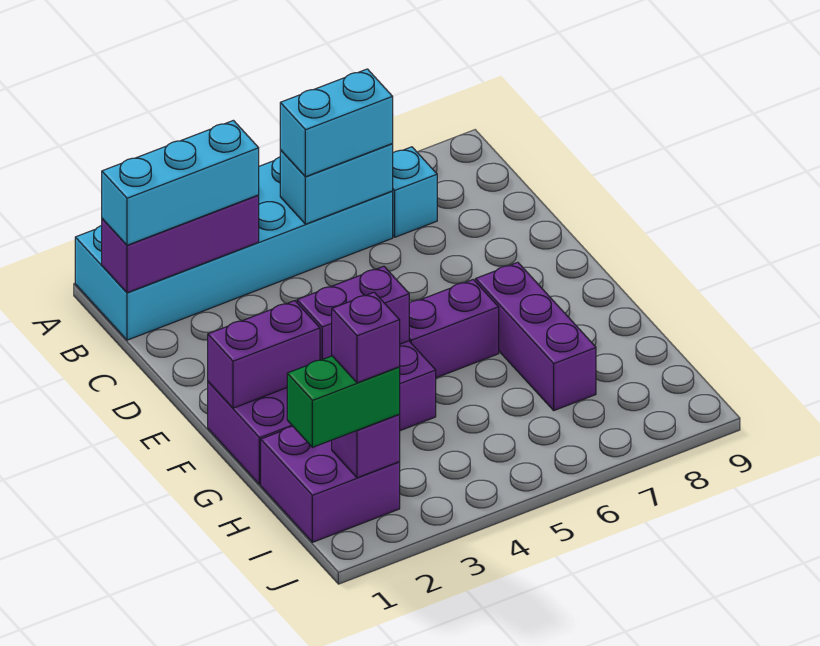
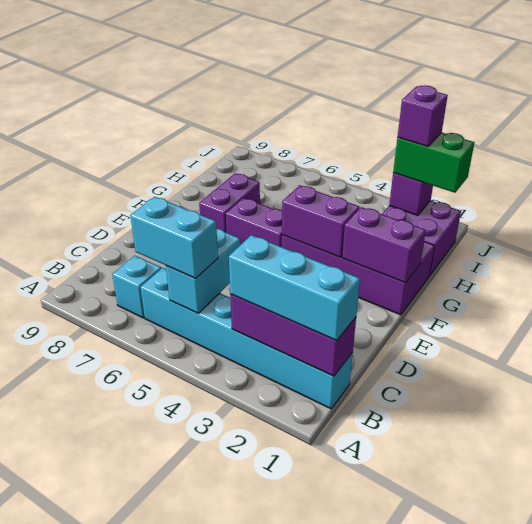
cyan 2x6 brick [75,157,393,340] -> cyan 1x6 brick [140,268,353,409]
cyan 1x2 brick [280,144,393,224] -> cyan 1x2 brick turned to [166,229,240,313]
purple 1x3 brick [475,262,596,410] -> purple 1x2 brick [199,173,260,233]

